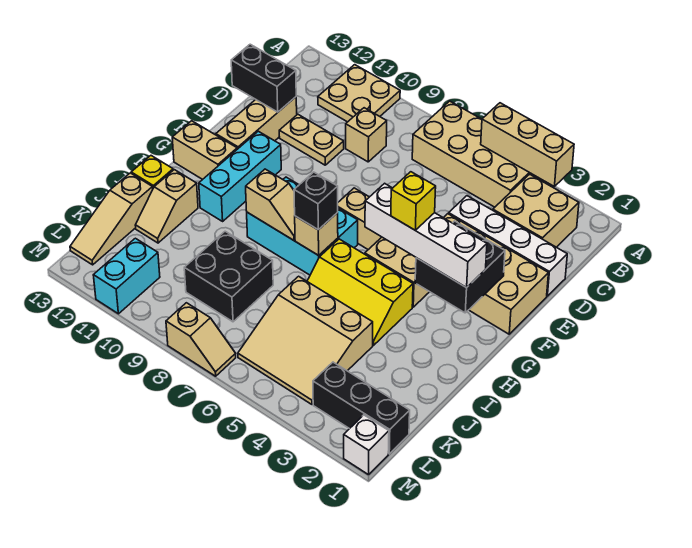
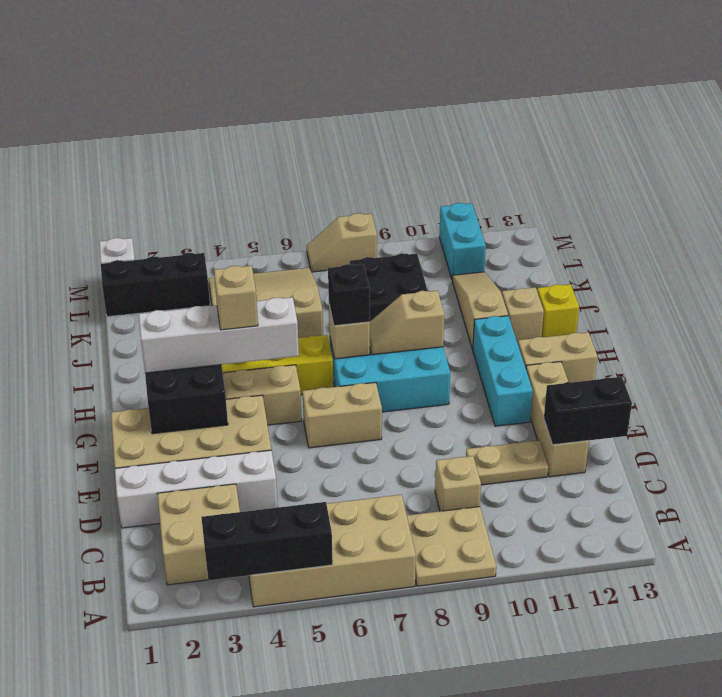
tan 1x3 brick [481,103,574,186] -> black 1x3 brick [201,502,333,580]
tan 2x2 plate [318,65,400,122] -> tan 2x2 plate moved to [407,507,496,586]
yellow 1x1 brick [391,172,436,230] -> tan 1x1 brick [214,266,258,330]
tan 1x3 slope [70,173,153,265] -> tan 1x3 slope moved to [452,272,508,349]

